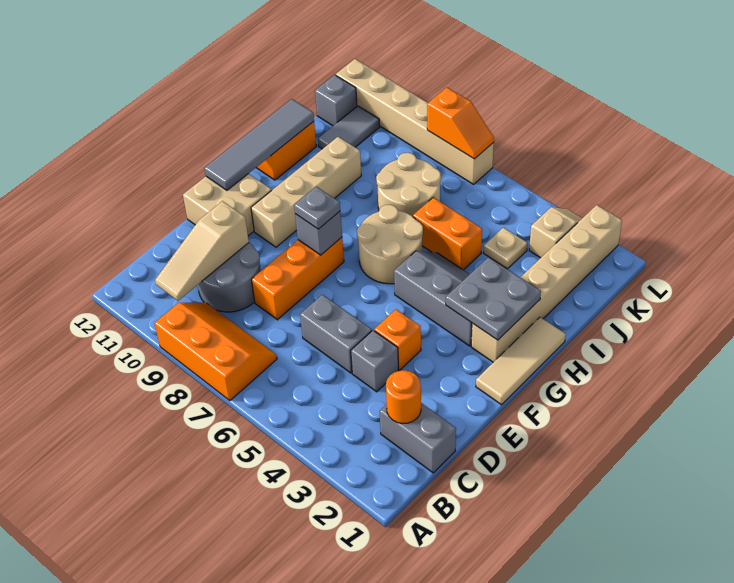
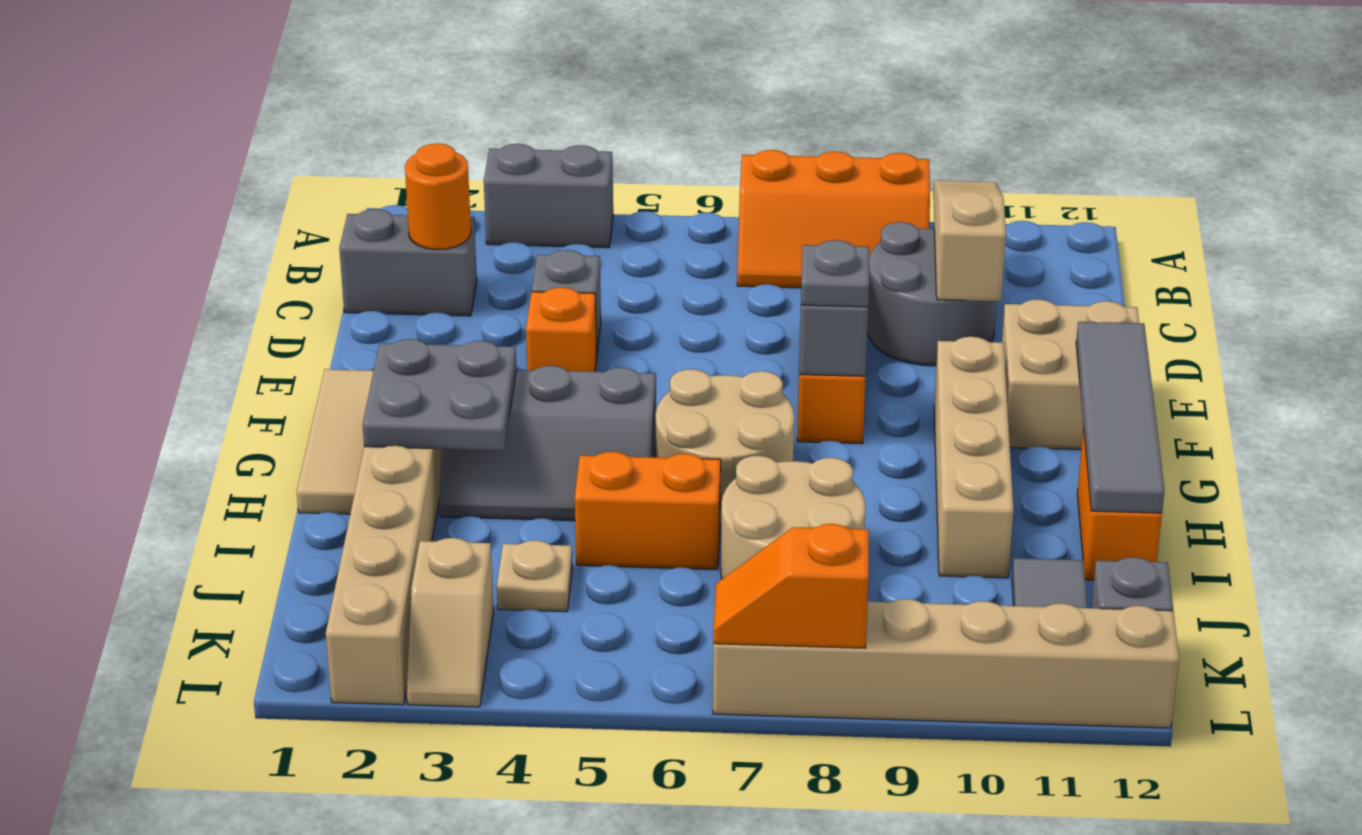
grey 1x2 brick [300,295,372,373] -> grey 1x2 brick moved to [484,144,613,248]

